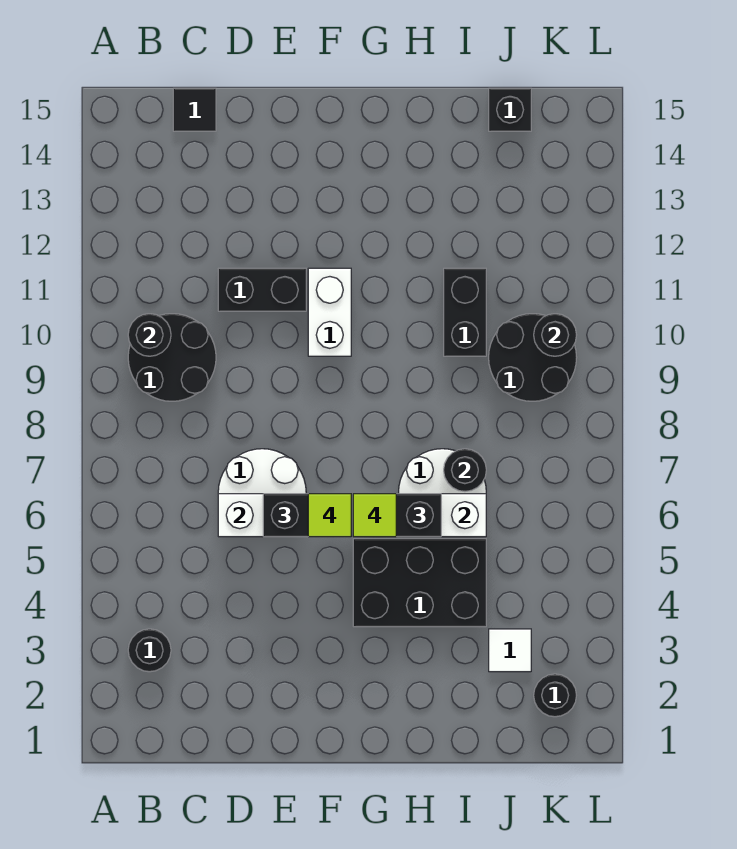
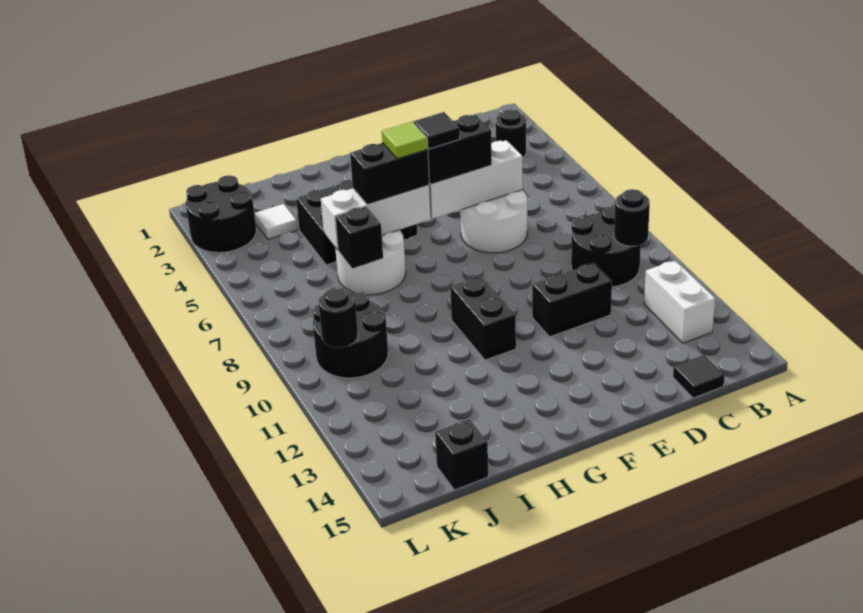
lime 1x1 tile [308,494,351,537] -> black 1x1 tile [414,112,460,149]
white 1x2 brick [308,268,351,356] -> white 1x2 brick moved to [644,260,715,343]
black 1x1 round brick [444,449,486,492] -> black 1x1 brick [335,207,383,268]
black 1x2 brick [444,268,486,356] -> black 1x2 brick moved to [450,276,516,360]
black 1x1 round brick [534,674,576,717] -> black 2x2 round brick [186,175,256,253]

